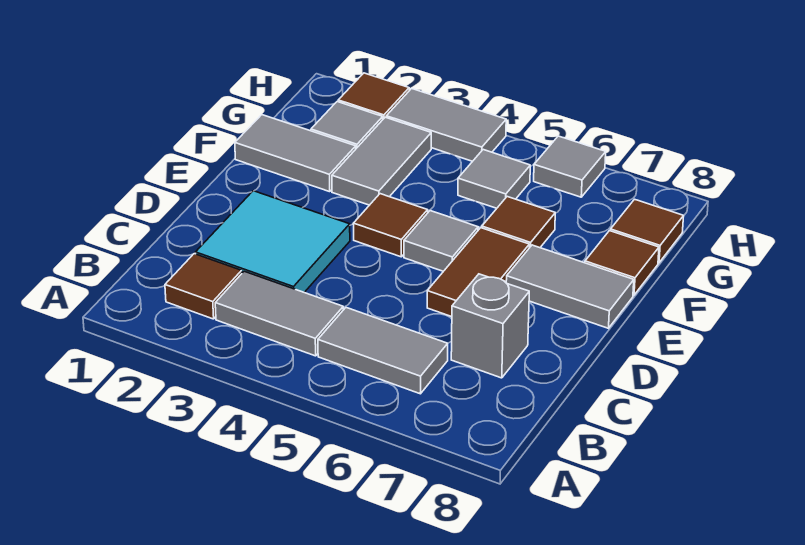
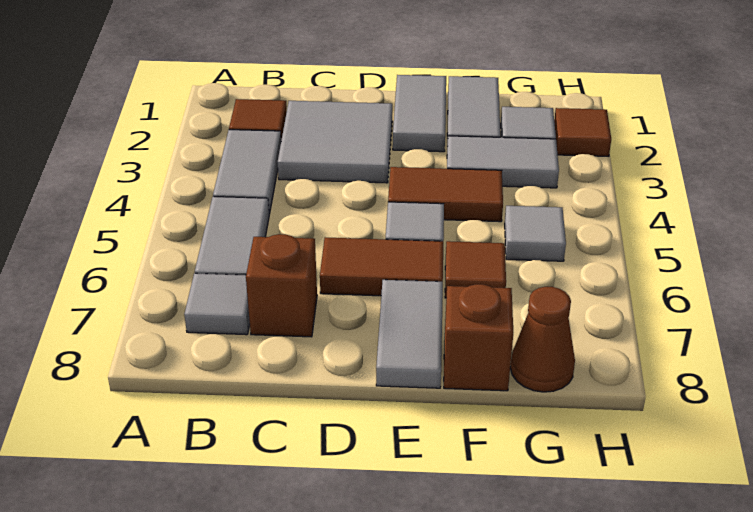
cyan 2x2 tile [196,191,350,292] -> grey 2x2 tile [278,101,392,183]
grey 1x1 brick [451,274,529,378] -> brown 1x1 brick [246,234,317,337]
brown 1x1 tile [353,194,428,257] -> brown 1x2 tile [388,167,503,222]
brown 1x1 tile [585,231,659,295] -> brown 1x1 brick [444,284,513,391]
brown 1x1 tile [611,199,684,263] -> brown 1x1 cone [510,287,575,392]
grey 1x2 tile [386,89,506,161] -> grey 1x2 tile moved to [393,75,446,152]
grey 1x1 tile [534,136,606,197] -> grey 1x1 tile moved to [184,273,250,335]

